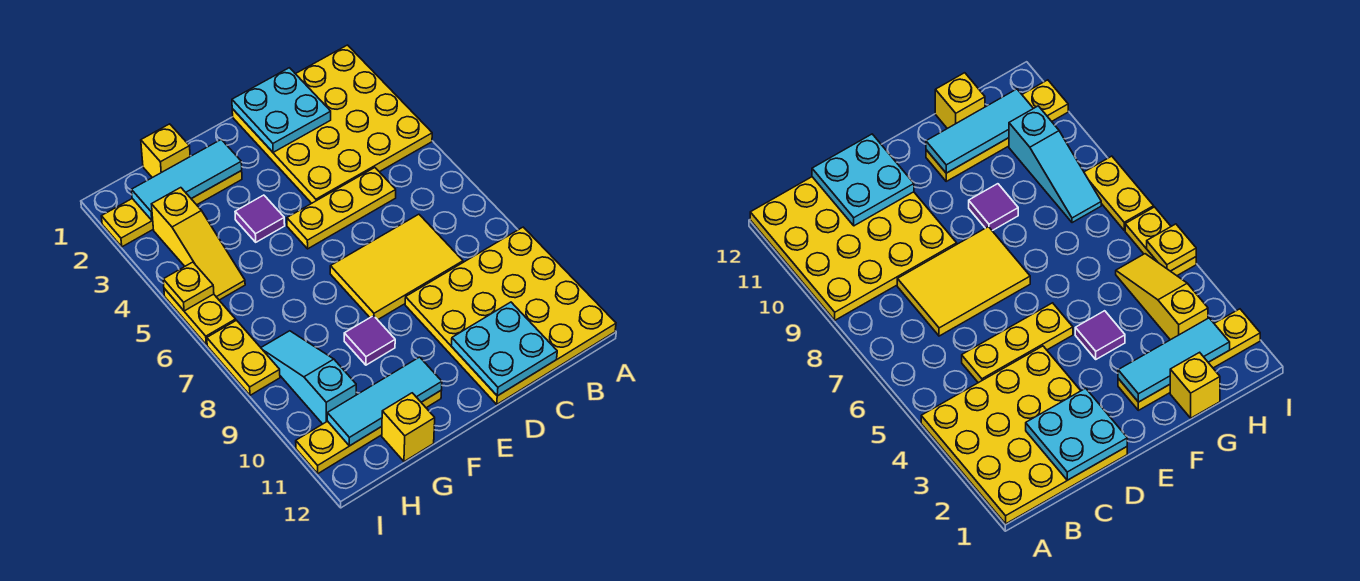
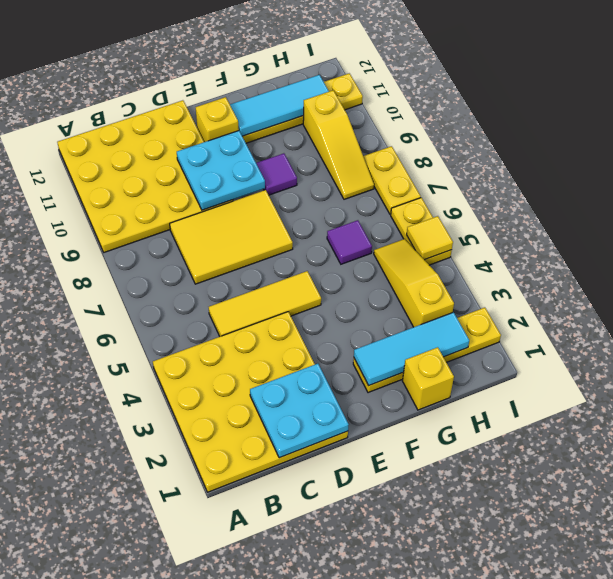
yellow 1x3 plate [287,168,396,249] -> yellow 1x3 tile [209,271,321,336]
cyan 2x2 plate [451,302,557,396] -> cyan 2x2 plate moved to [177,131,265,210]
purple 1x1 tile [235,195,285,242] -> purple 1x1 tile moved to [327,220,372,264]
yellow 1x1 brick [382,393,435,462] -> yellow 1x1 brick moved to [196,97,239,142]
cyan 1x3 slope [261,331,356,424] -> yellow 1x3 slope [303,90,374,199]
yellow 1x1 plate [163,262,214,311] -> yellow 1x1 tile [407,216,453,260]

